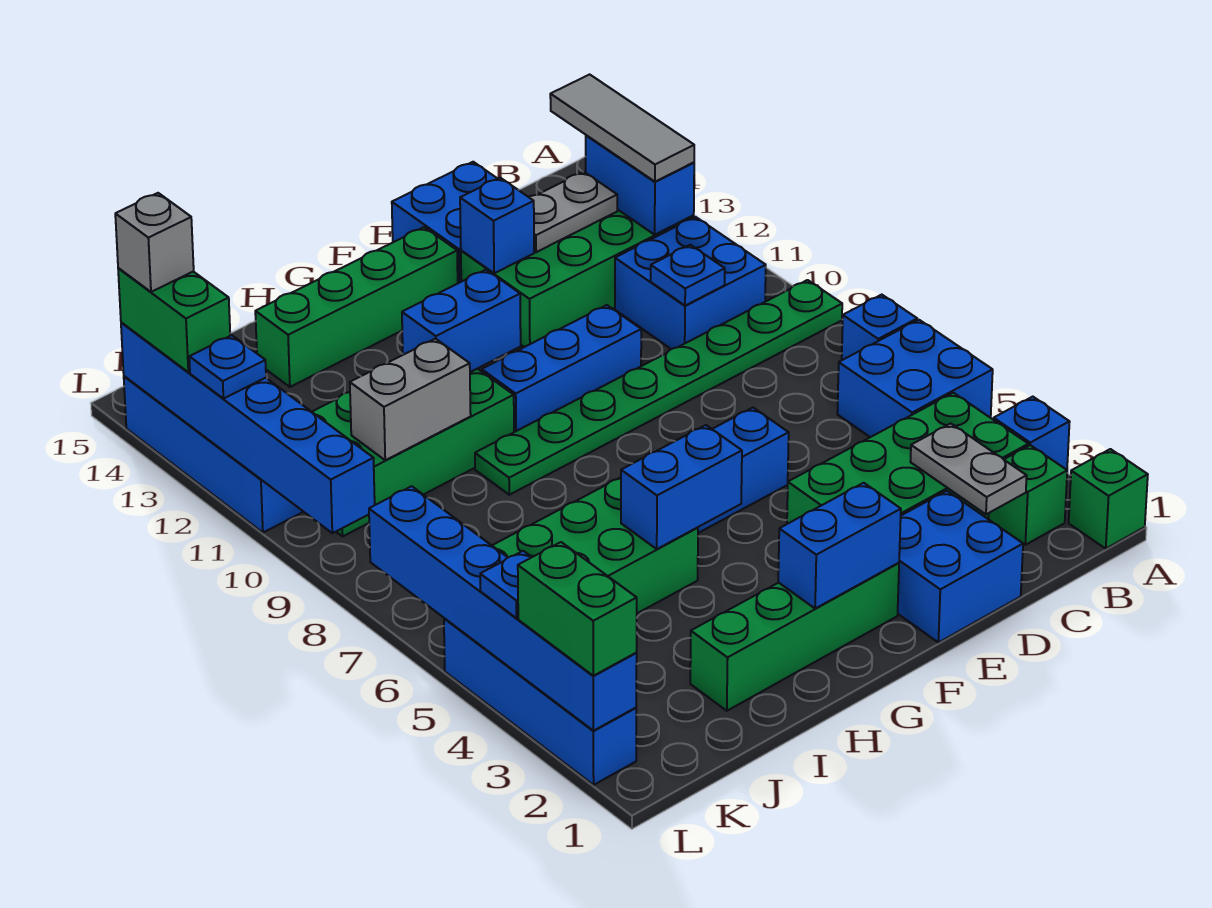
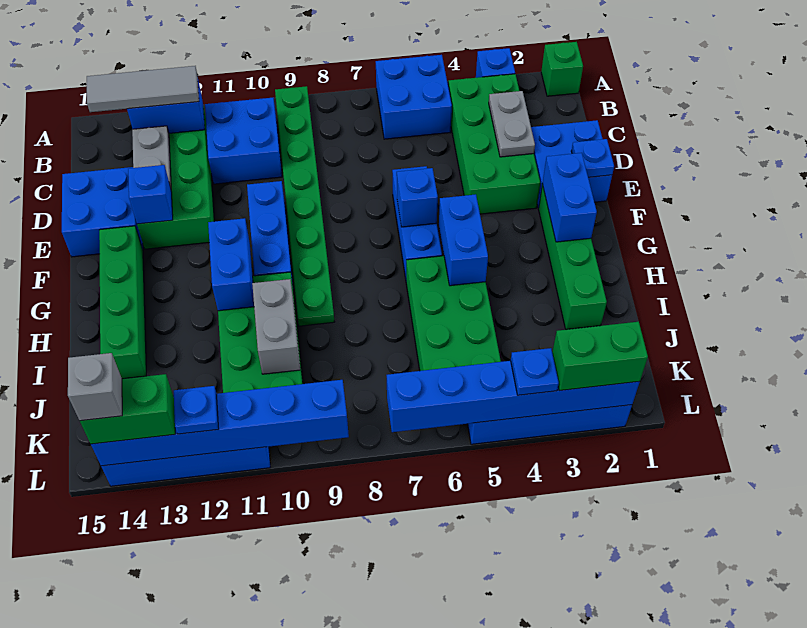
blue 1x1 brick [842,295,917,360] -> blue 1x1 brick moved to [397,168,438,227]
green 1x1 brick [989,445,1067,545] -> none
grey 1x2 plate [910,424,1027,514] -> grey 1x2 plate turned to [489,91,535,157]
blue 1x1 plate [651,245,725,306] -> blue 1x1 plate moved to [571,139,614,178]

